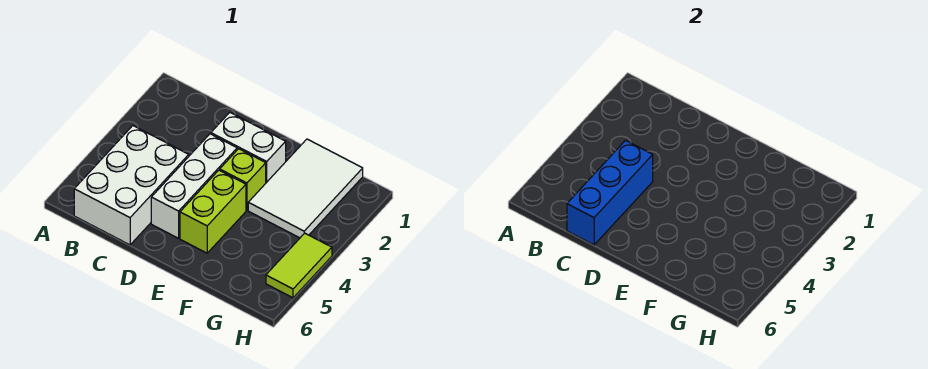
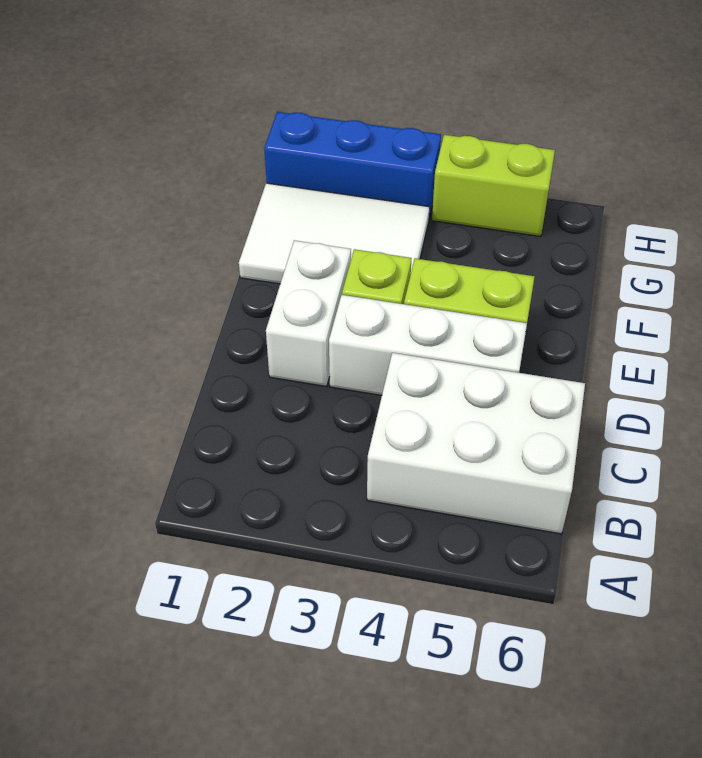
blue 1x3 brick [567,140,653,245] -> blue 1x3 brick moved to [264,112,441,218]
lime 1x2 tile [266,233,332,298] -> lime 1x2 brick [432,135,555,237]

